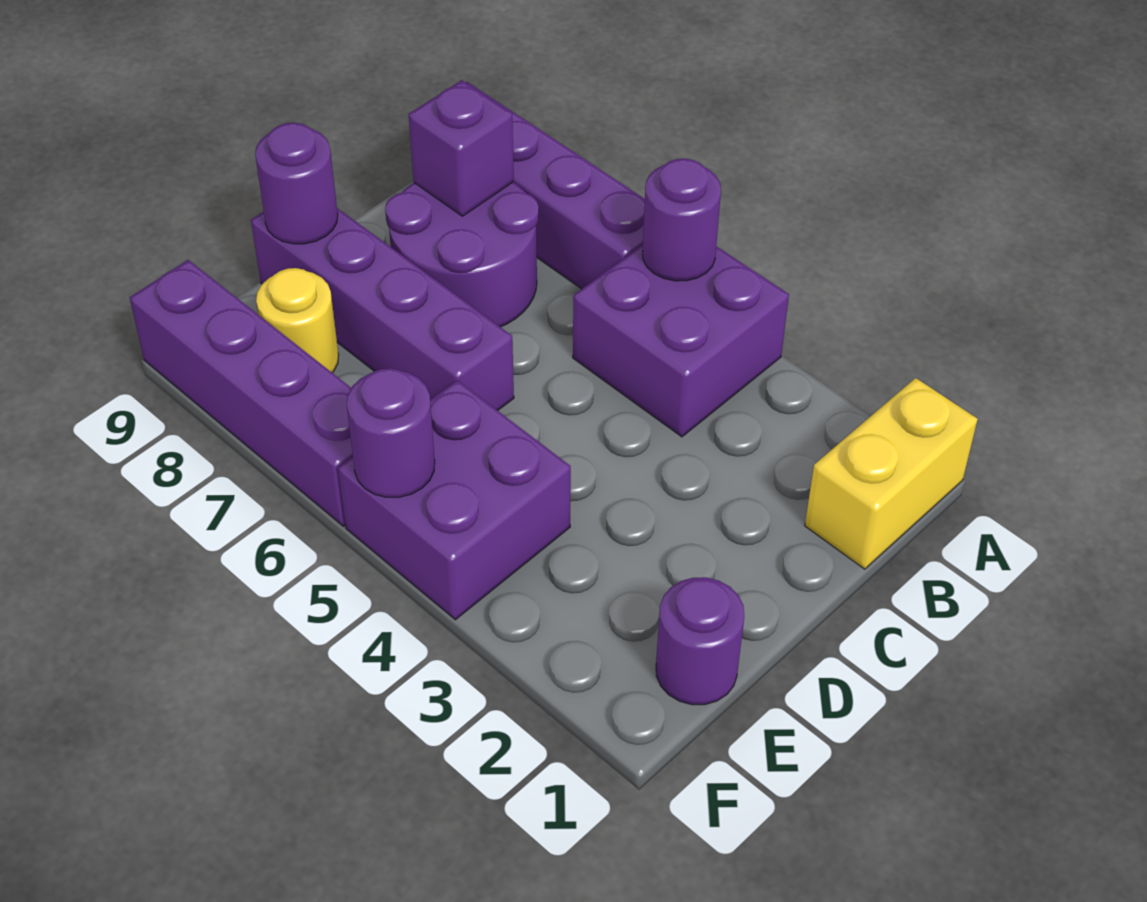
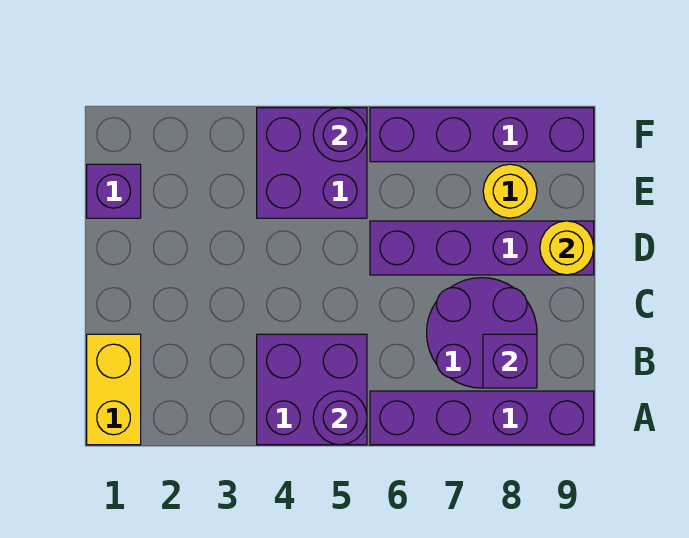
purple 1x1 round brick [255,123,338,244] -> yellow 1x1 round brick [540,221,594,275]
purple 1x1 round brick [656,577,744,705] -> purple 1x1 brick [87,164,141,218]

